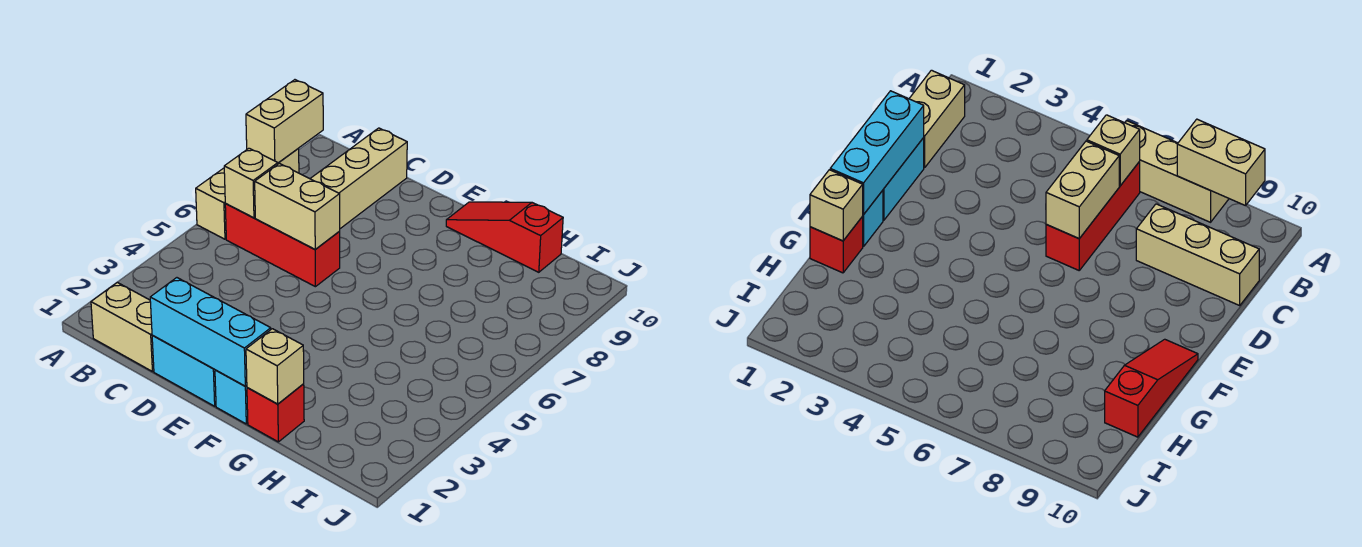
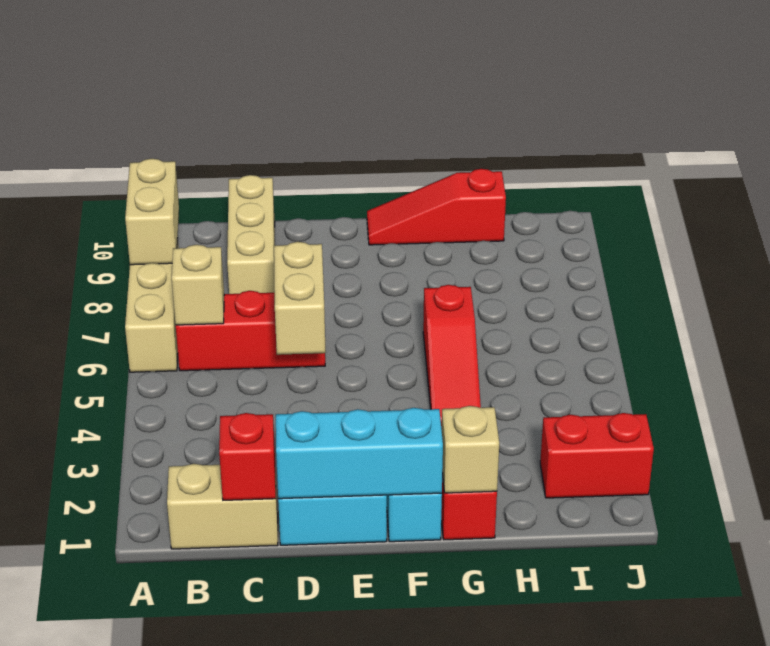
none -> red 1x1 brick [219,413,276,500]
tan 1x2 brick [255,163,340,249] -> tan 1x2 brick turned to [274,242,326,355]
none -> red 1x3 slope [423,285,481,429]
none -> red 1x2 brick [540,413,654,498]

